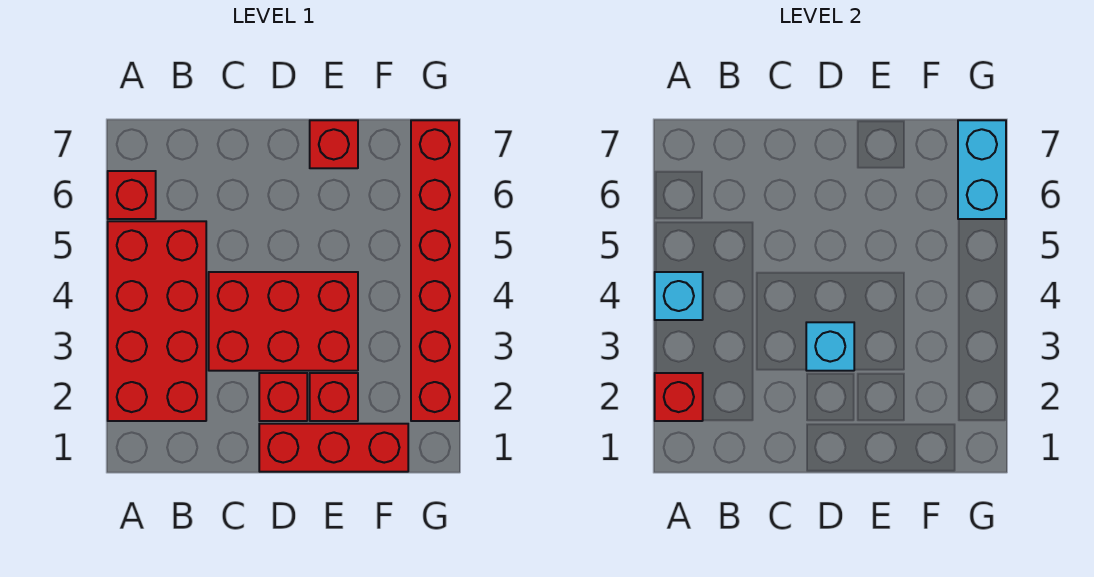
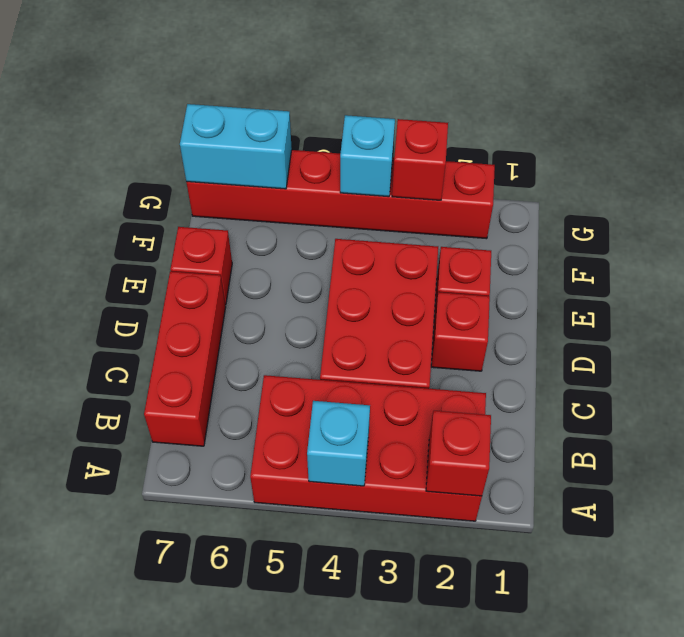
red 1x1 brick [108,171,156,219] -> red 1x1 brick moved to [392,119,448,200]
red 1x3 brick [259,424,408,472] -> red 1x3 brick moved to [144,271,226,446]
cyan 1x1 brick [806,322,854,371] -> cyan 1x1 brick moved to [340,115,395,197]

